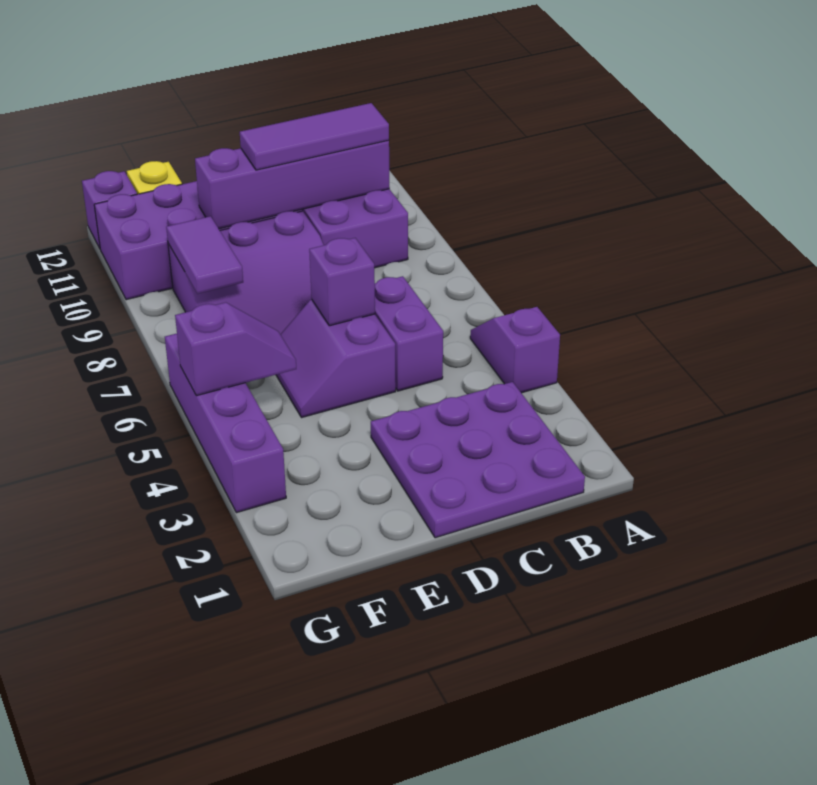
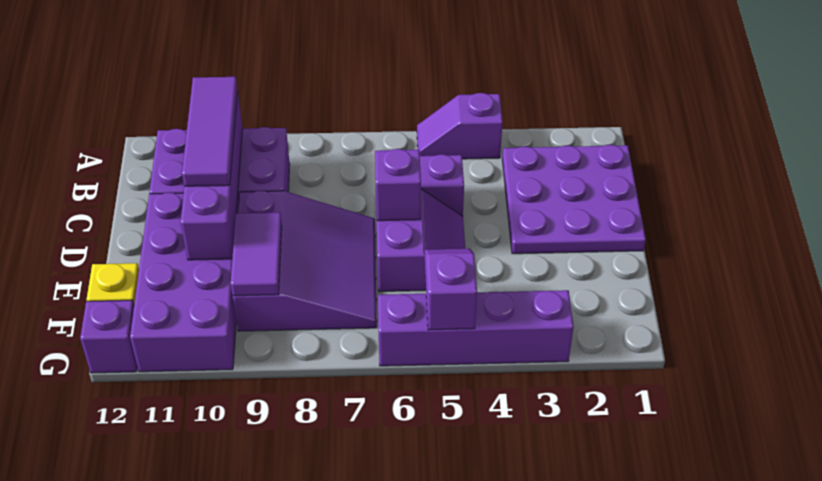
purple 2x2 slope [276,299,396,418] -> purple 2x2 slope turned to [377,189,465,292]
purple 1x2 tile [166,216,243,294] -> purple 1x2 tile turned to [231,212,282,296]

